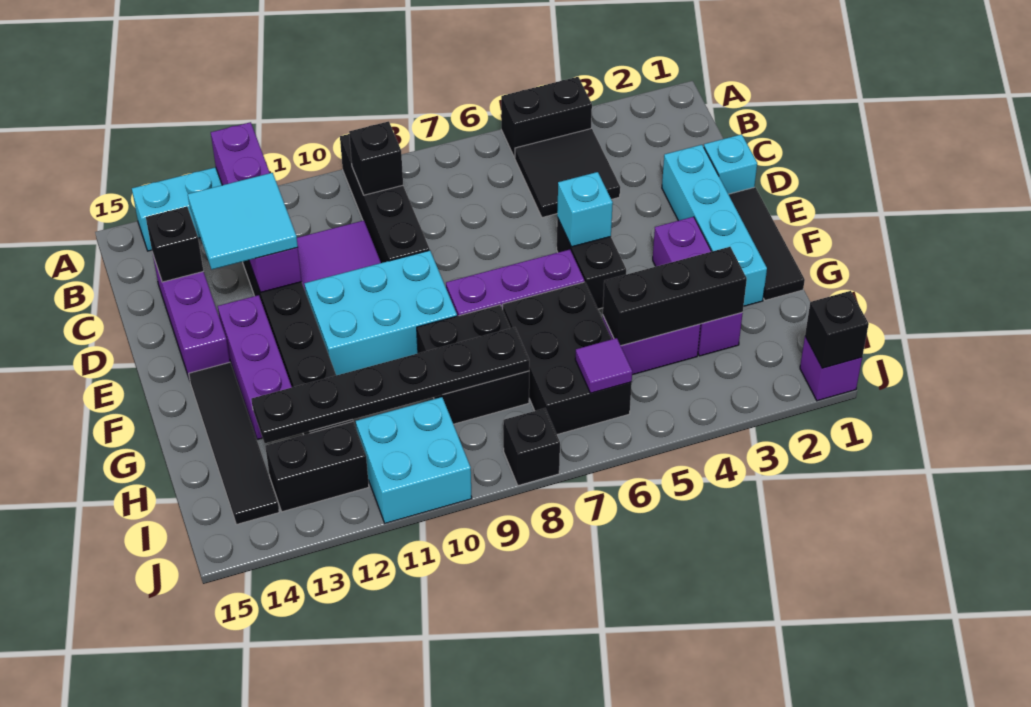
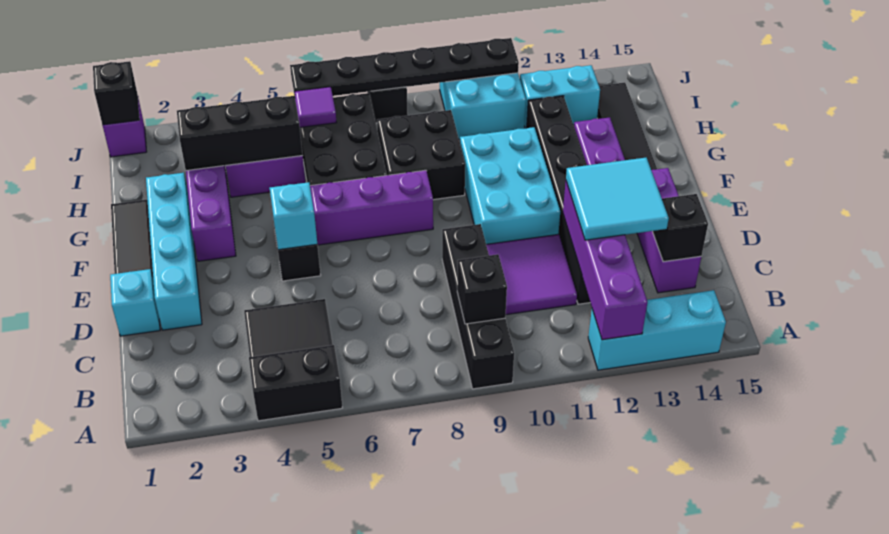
cyan 2x3 brick [304,250,457,375] -> cyan 2x3 brick turned to [460,127,560,244]
black 1x6 plate [251,327,529,443] -> black 1x6 plate moved to [290,38,519,96]
black 1x2 brick [265,422,369,512] -> cyan 1x2 brick [520,65,600,128]

